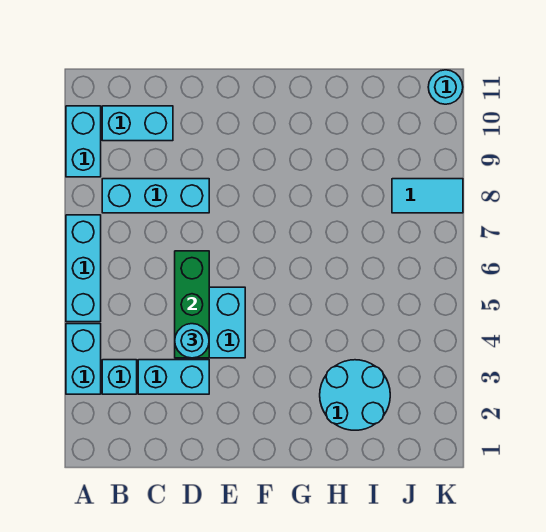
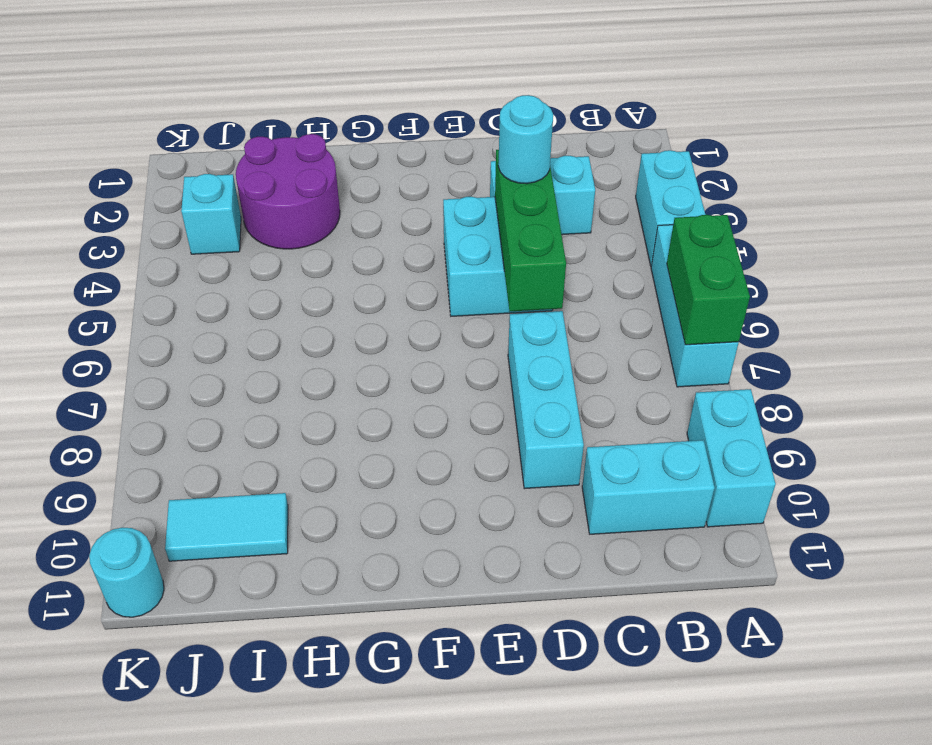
none -> green 1x2 brick [667,215,750,345]
cyan 1x1 brick [102,360,137,394] -> cyan 1x1 brick moved to [181,174,241,254]
cyan 1x3 brick [102,179,209,213] -> cyan 1x3 brick turned to [508,311,584,489]
cyan 2x2 round brick [320,360,390,430] -> purple 2x2 round brick [236,134,340,249]
cyan 1x2 tile [392,179,463,213] -> cyan 1x2 tile moved to [165,493,288,561]

